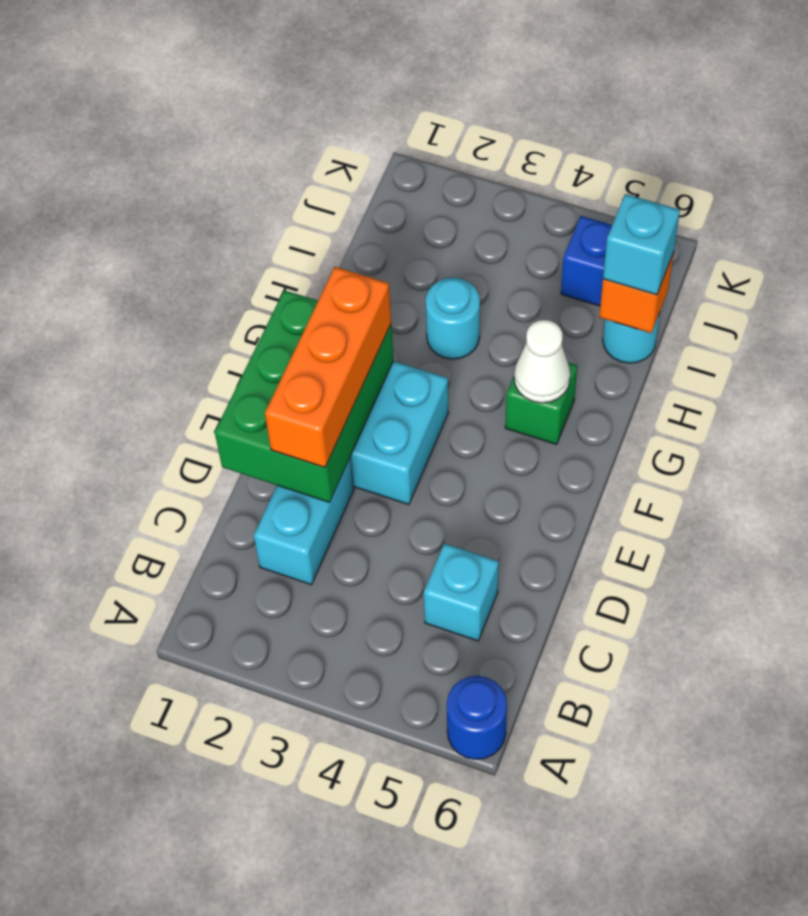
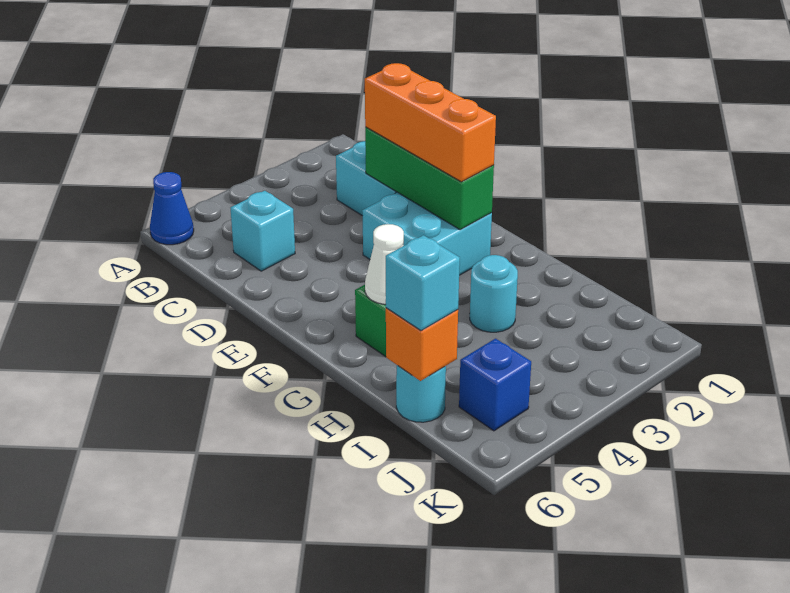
blue 1x1 round brick [447,676,507,759] -> blue 1x1 cone [150,172,194,245]
green 2x3 brick [215,290,394,502] -> green 1x3 brick [365,127,494,230]

